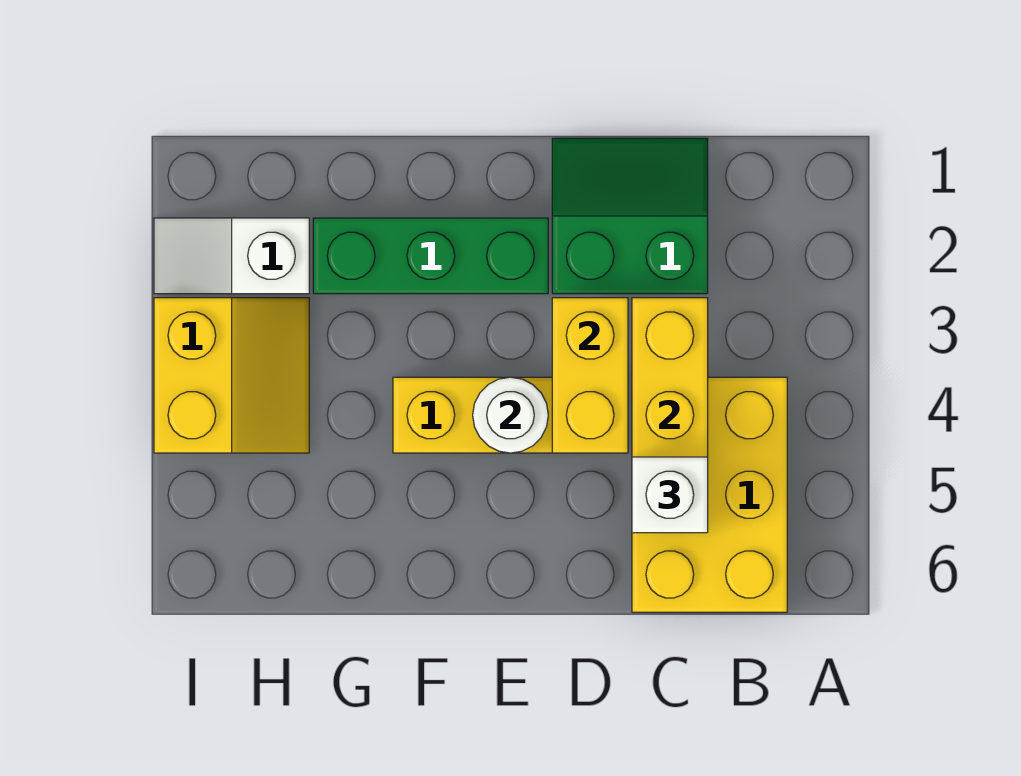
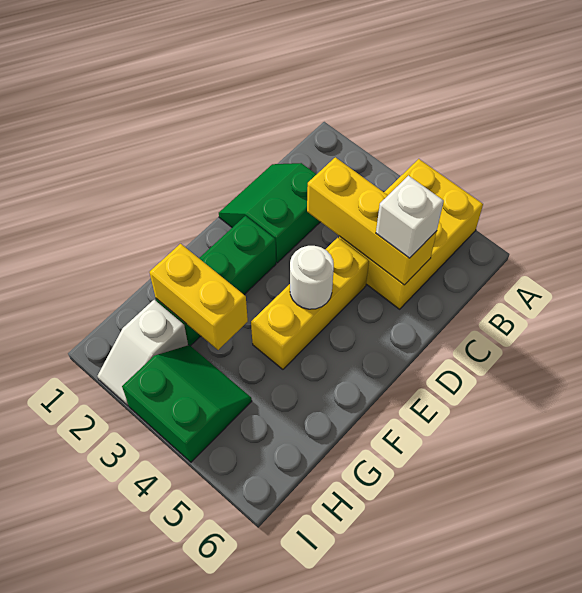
yellow 2x3 brick [632,377,787,612] -> yellow 2x3 brick turned to [339,159,483,309]
yellow 1x2 brick [552,298,628,453] -> yellow 1x2 brick moved to [150,244,248,350]
yellow 2x2 slope [154,298,309,453] -> green 2x2 slope [122,345,252,462]

